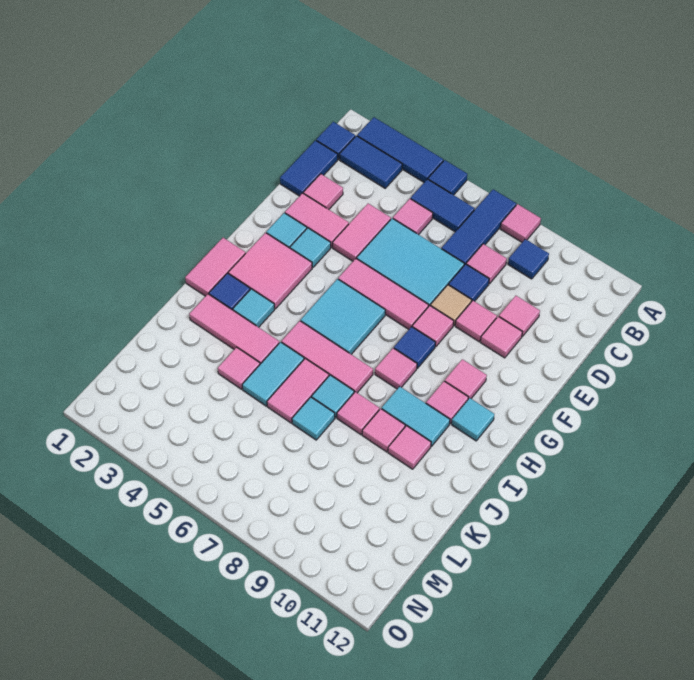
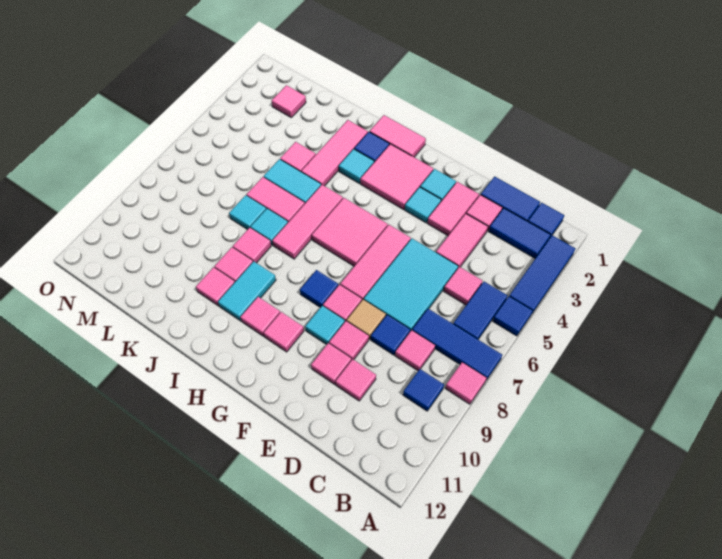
blue 1x2 tile [339,136,402,188] -> blue 1x2 tile turned to [489,208,551,258]
pink 1x2 tile [333,203,391,261] -> pink 1x2 tile turned to [436,214,488,268]
cyan 2x2 tile [301,279,385,354] -> pink 2x2 tile [312,198,388,266]
pink 1x1 tile [375,348,417,389] -> pink 1x1 tile moved to [272,85,306,117]
cyan 1x1 tile [452,398,494,441] -> cyan 1x1 tile moved to [305,306,345,345]

